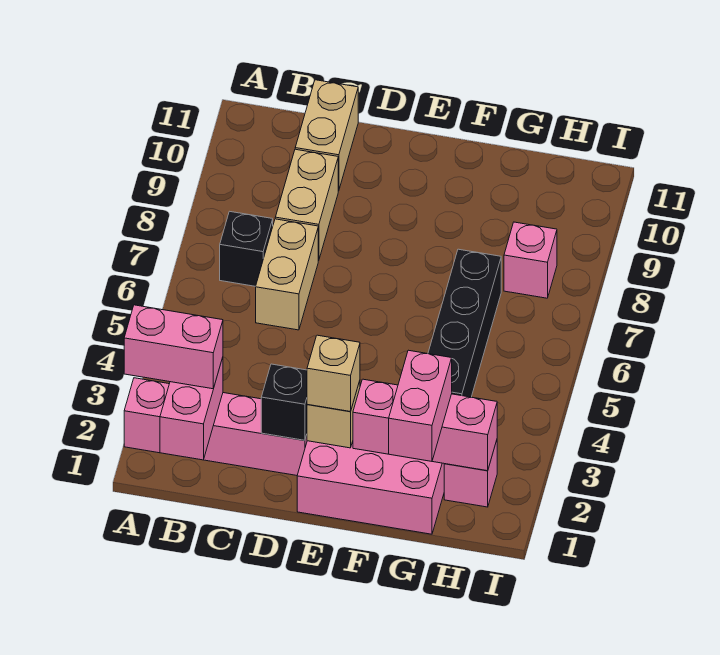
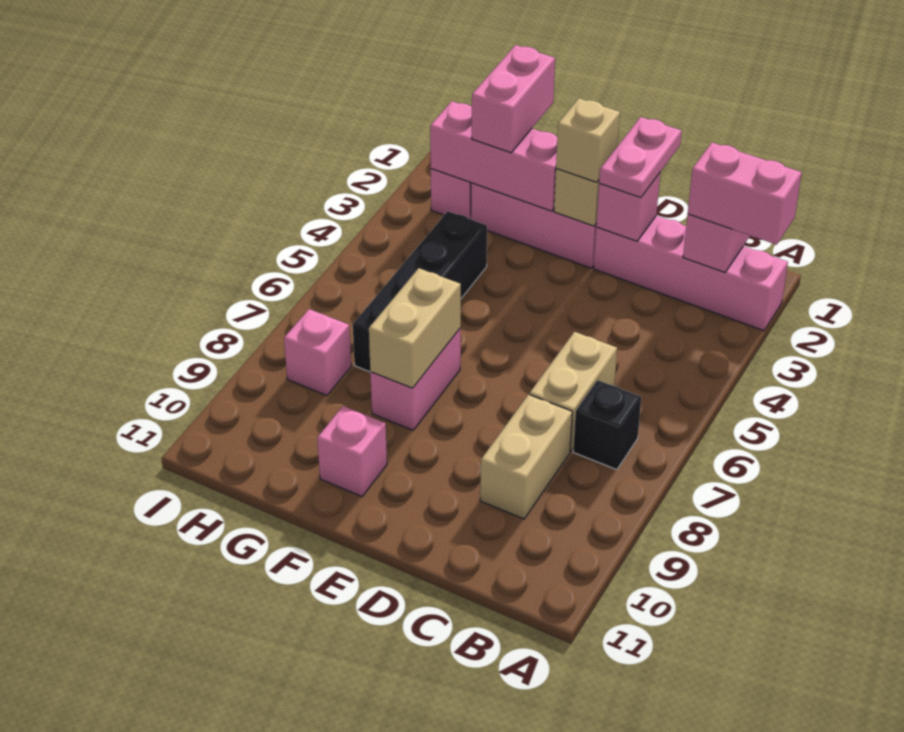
tan 1x2 brick [295,80,358,191] -> tan 1x2 brick moved to [369,268,461,388]
none -> pink 1x2 plate [599,117,682,198]
black 1x1 brick [261,364,307,440] -> pink 1x1 brick [596,173,660,241]
none -> pink 1x2 brick [370,328,461,430]
none -> pink 1x1 brick [317,406,387,496]

